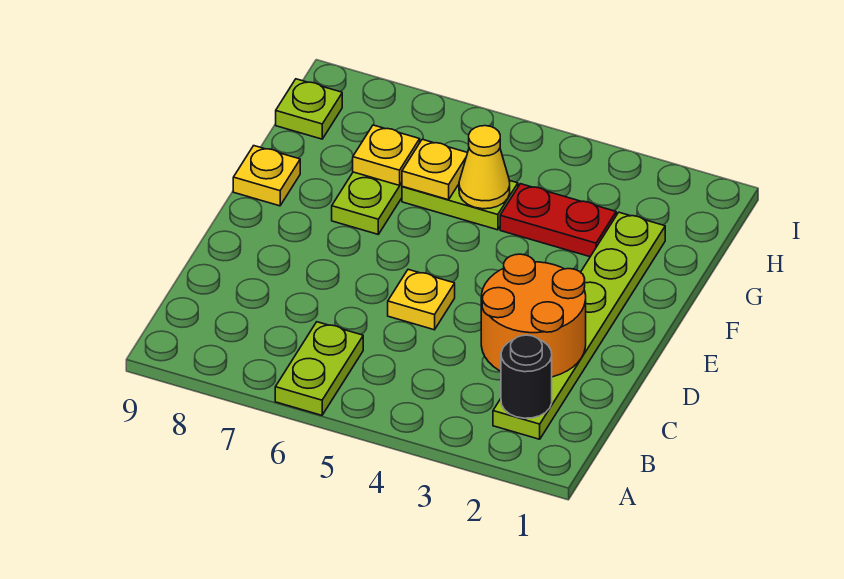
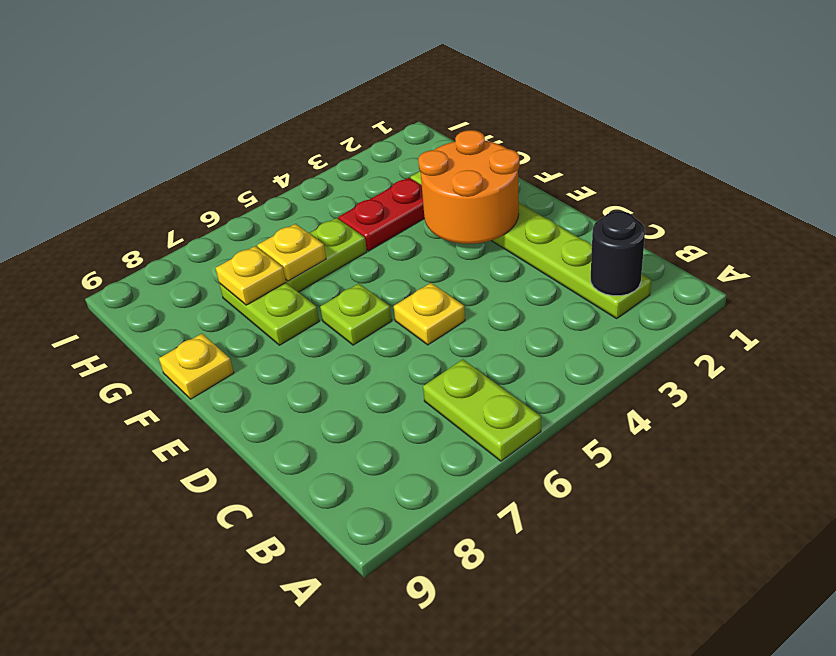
orange 2x2 round brick [481,254,586,377] -> orange 2x2 round brick moved to [418,130,520,244]
yellow 1x1 cone [459,126,510,209] -> none
lime 1x1 plate [276,79,342,139] -> lime 1x1 plate moved to [320,283,392,345]

